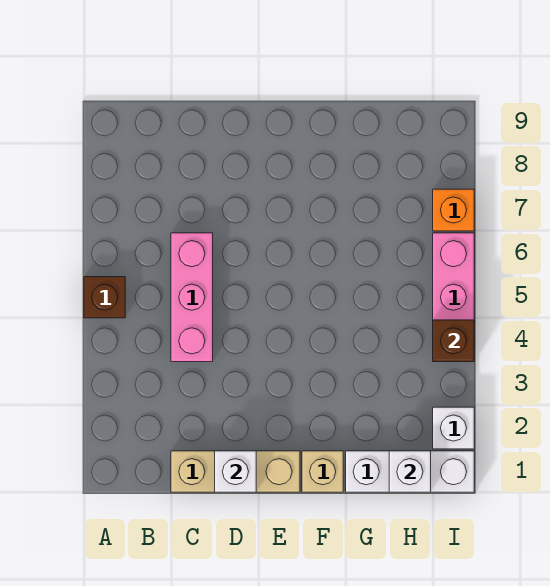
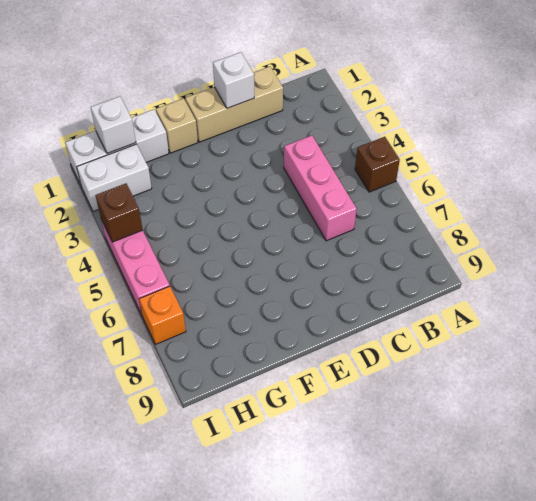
white 1x1 brick [433,407,474,449] -> white 1x2 brick [77,144,152,212]

